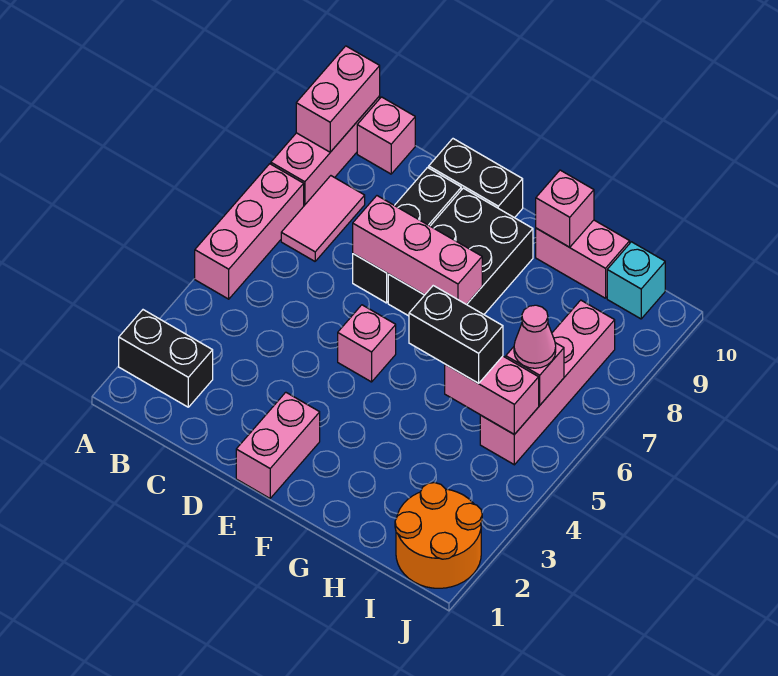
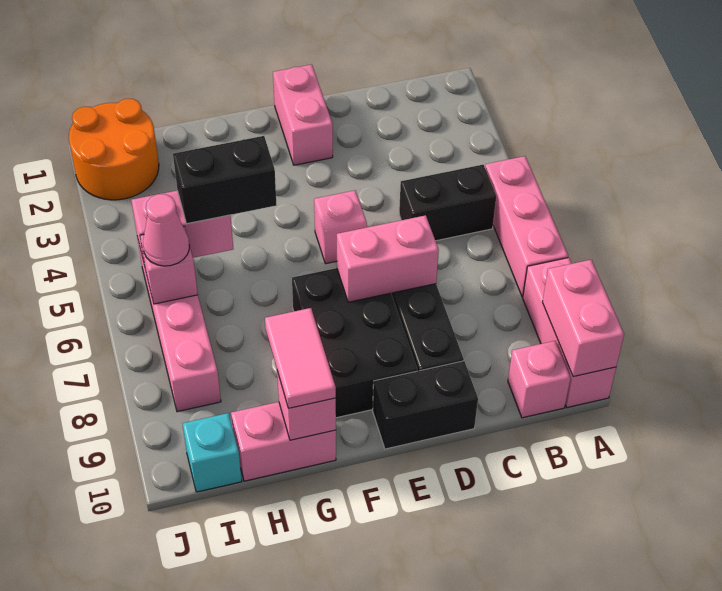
black 1x2 brick [119,310,213,407] -> black 1x2 brick moved to [399,165,496,241]
pink 1x2 tile [281,176,365,261] -> pink 1x2 tile moved to [265,308,336,408]
pink 1x3 brick [353,196,482,304] -> pink 1x2 brick [337,215,439,302]

